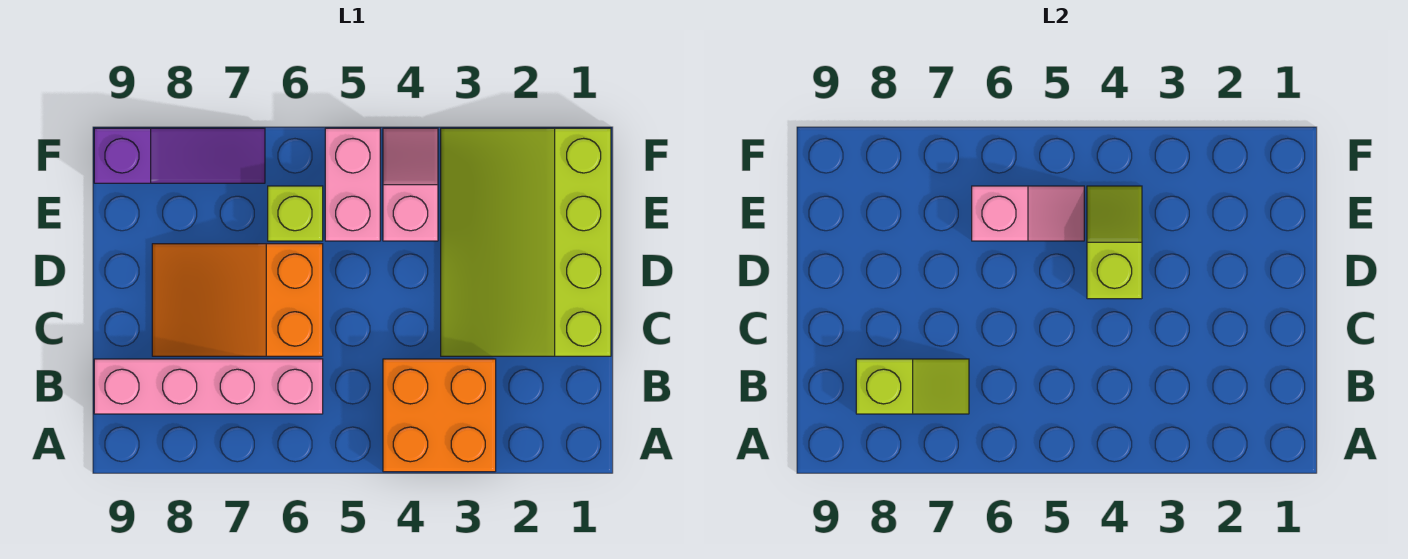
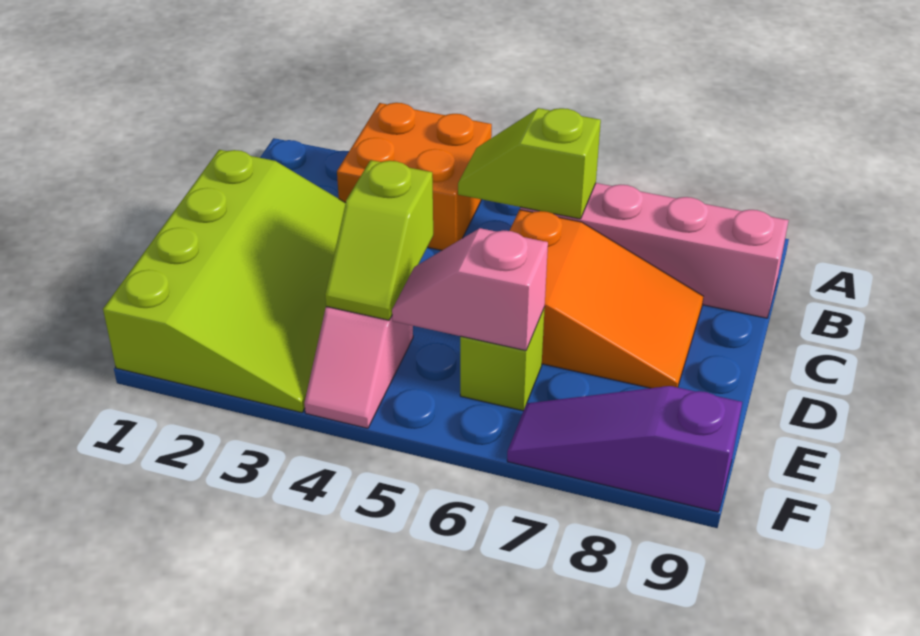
lime 1x2 slope [856,359,969,414] -> lime 1x2 slope moved to [458,108,601,219]
pink 1x2 brick [325,128,380,241] -> none

